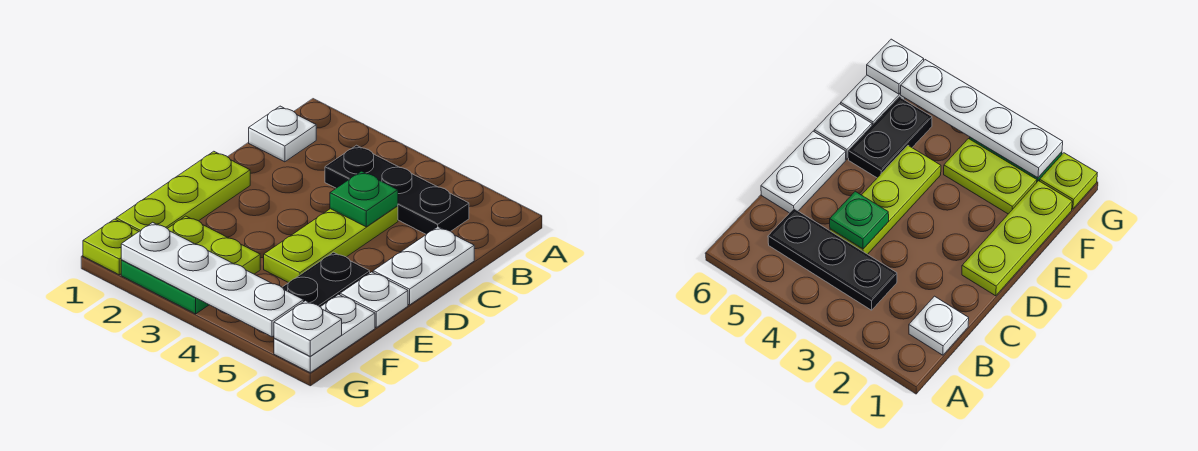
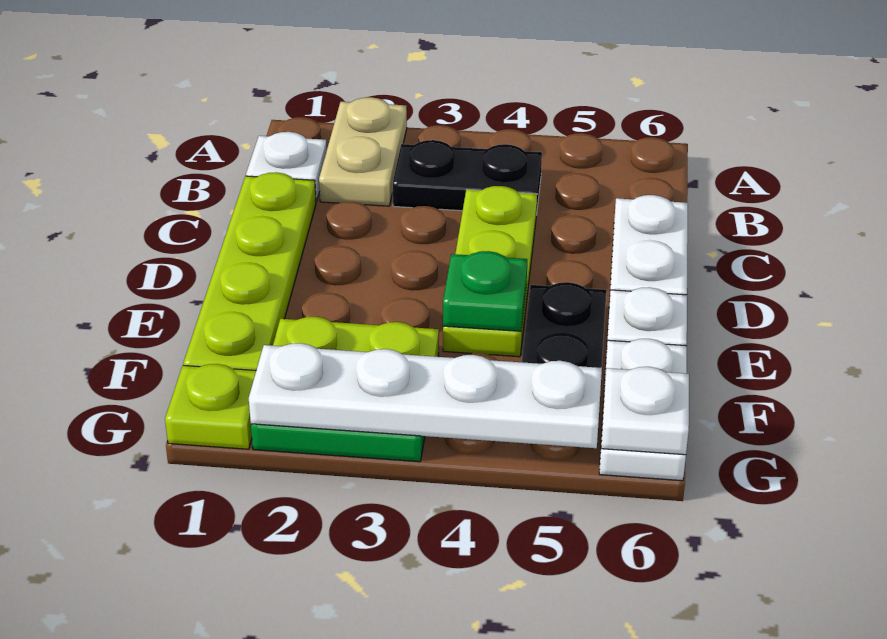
none -> tan 1x2 plate [319,97,407,206]
black 1x3 plate [325,145,469,234] -> black 1x2 plate [393,140,542,215]
green 1x1 plate [330,171,398,227] -> green 1x1 plate moved to [443,251,527,331]
lime 1x3 plate [116,151,250,231] -> lime 1x4 plate [183,172,316,370]

